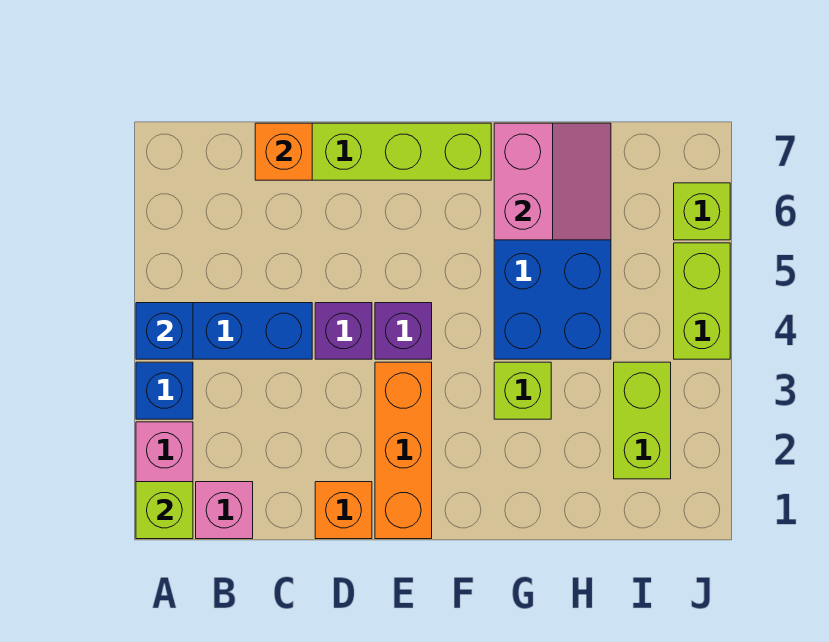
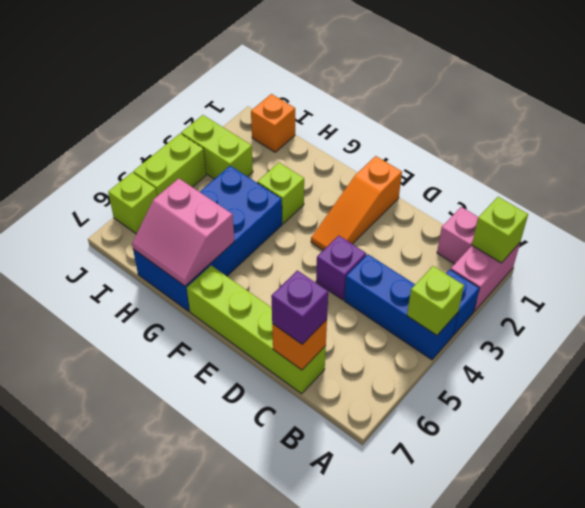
blue 1x1 brick [136,303,193,359] -> lime 1x1 brick [407,266,464,335]
orange 1x1 brick [315,482,372,539] -> orange 1x1 brick moved to [251,94,295,152]
orange 1x3 brick [375,362,432,539] -> orange 1x3 slope [311,156,402,250]
purple 1x1 brick [375,303,432,359] -> purple 1x1 brick moved to [271,270,328,344]
pink 2x2 slope [494,123,611,240] -> pink 2x2 slope turned to [132,178,234,286]
lime 1x2 brick [614,362,671,479] -> lime 1x2 brick turned to [181,115,253,179]

